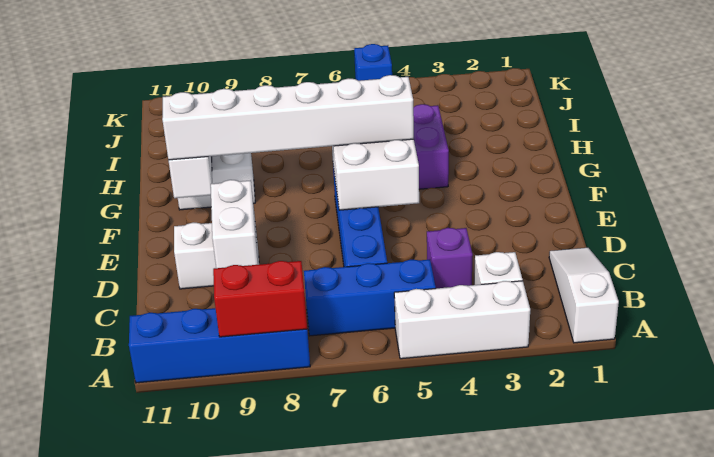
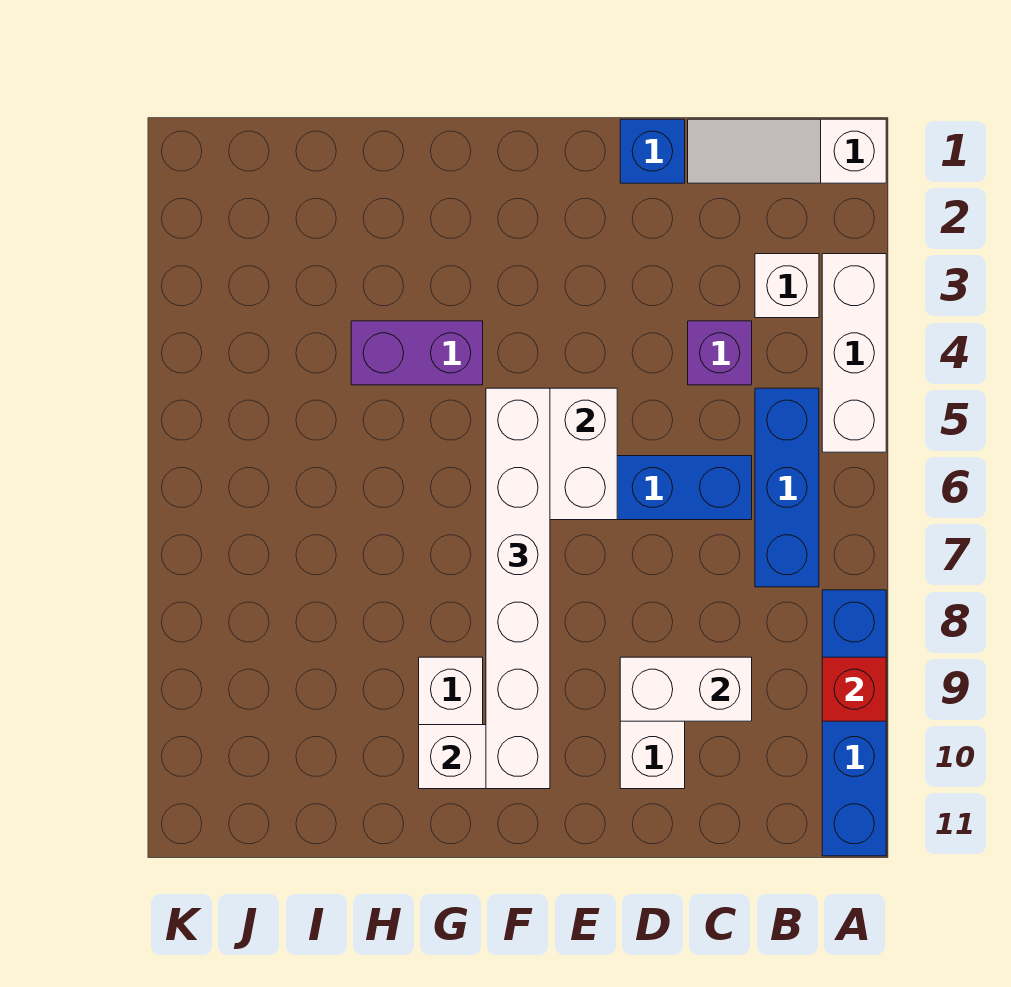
red 1x2 brick [213,261,307,337] -> red 1x1 brick [822,657,886,721]
blue 1x1 brick [354,44,392,81] -> blue 1x1 brick moved to [620,119,685,183]

